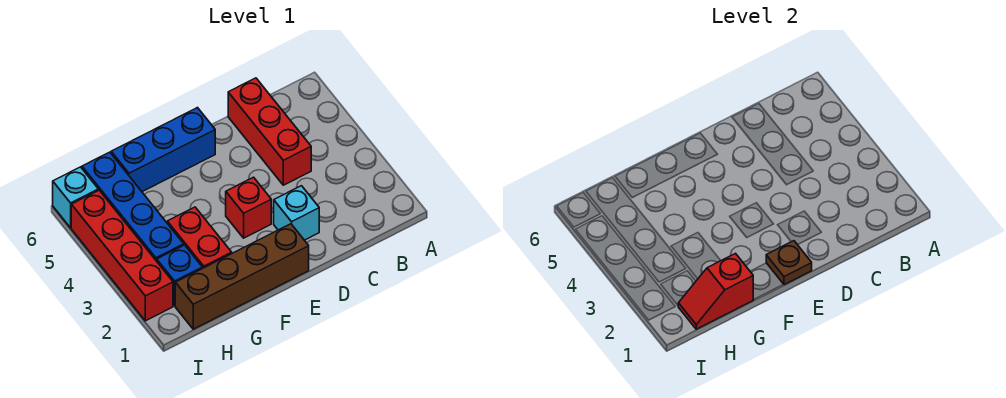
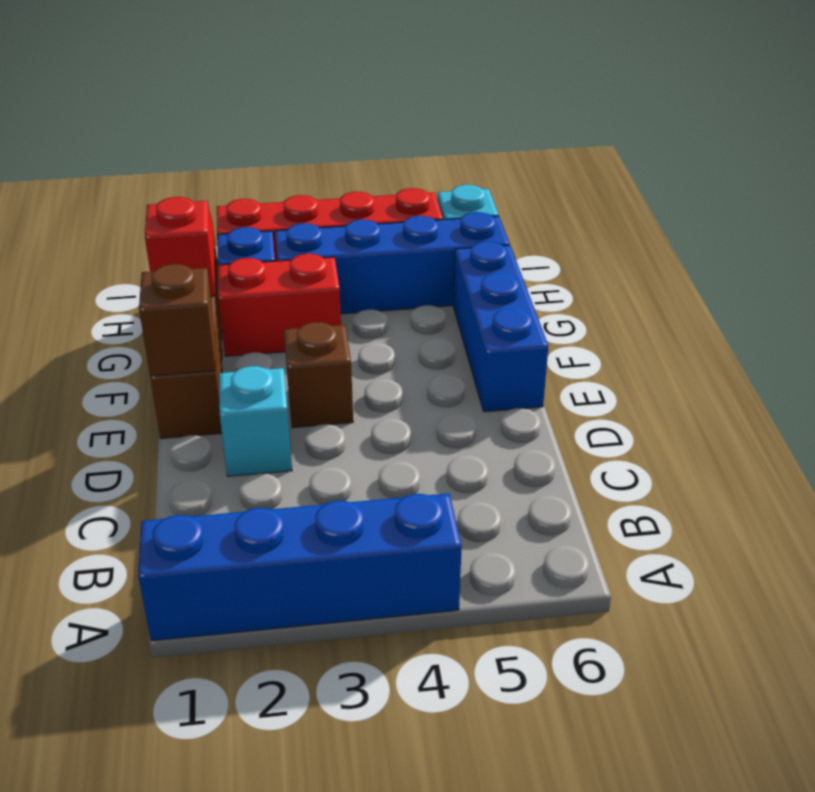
none -> blue 1x4 brick [138,493,462,641]
red 1x3 brick [228,78,311,185] -> none
brown 1x1 plate [766,241,812,285] -> brown 1x1 brick [139,264,216,376]
red 1x1 brick [226,177,271,238] -> brown 1x1 brick [284,322,353,428]

